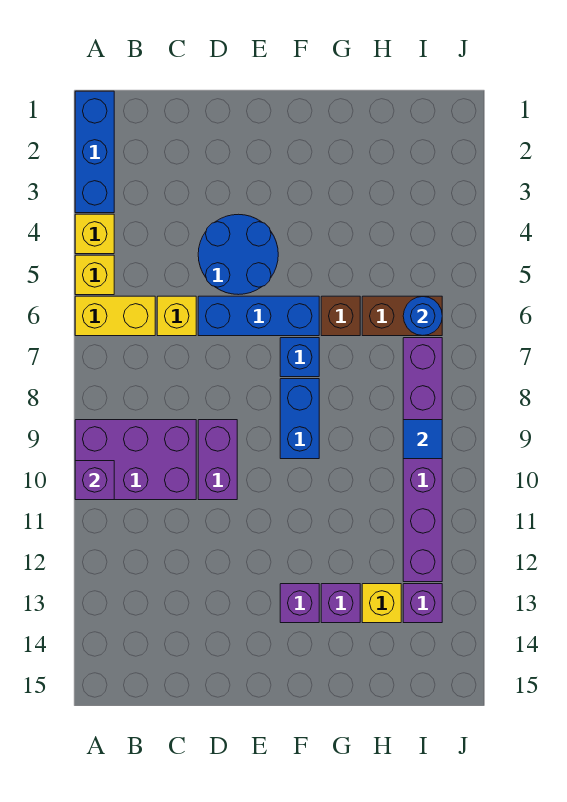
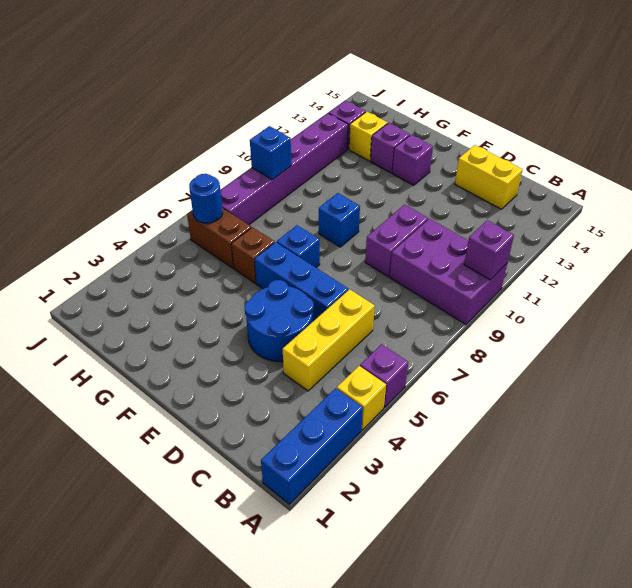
yellow 1x1 brick [75,255,114,295] -> purple 1x1 brick [360,344,408,407]
yellow 1x2 brick [75,296,155,336] -> yellow 1x2 brick moved to [455,145,523,209]
yellow 1x1 brick [157,296,196,336] -> yellow 1x3 brick [283,289,375,391]
blue 1x2 brick [280,379,319,459] -> blue 1x1 brick [319,193,360,247]
blue 1x1 tile [403,420,442,459] -> blue 1x1 brick [250,126,291,180]

